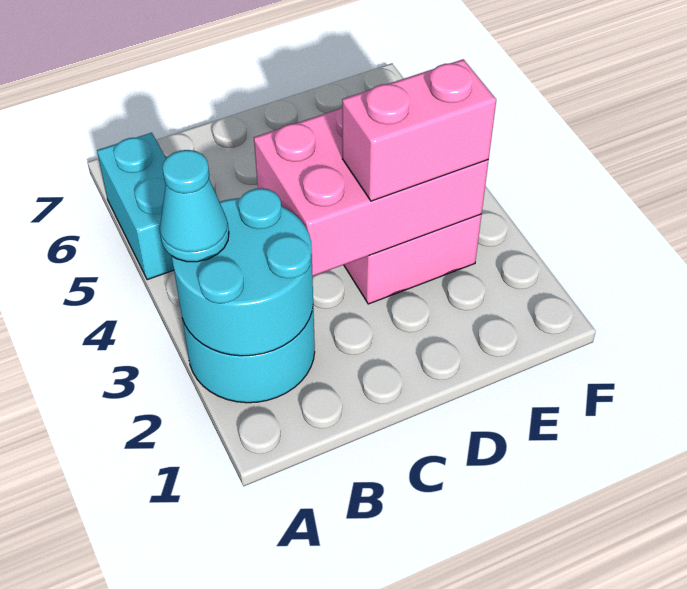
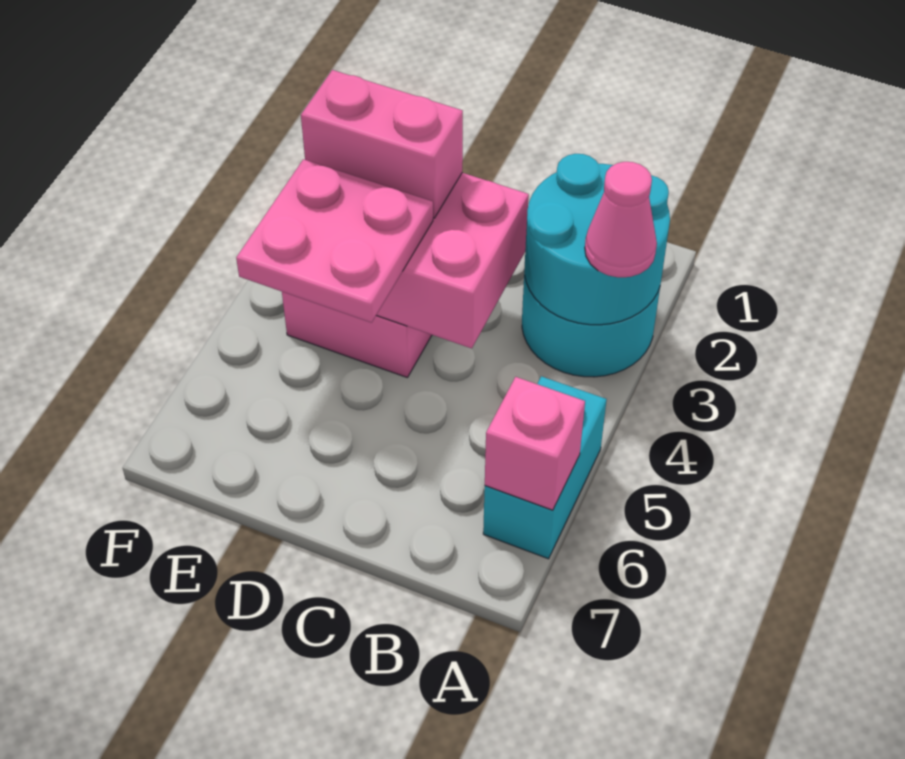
cyan 1x1 cone [160,150,229,262] -> pink 1x1 cone [585,162,657,277]
none -> pink 1x1 brick [485,377,585,510]
none -> pink 2x2 plate [236,159,433,323]

